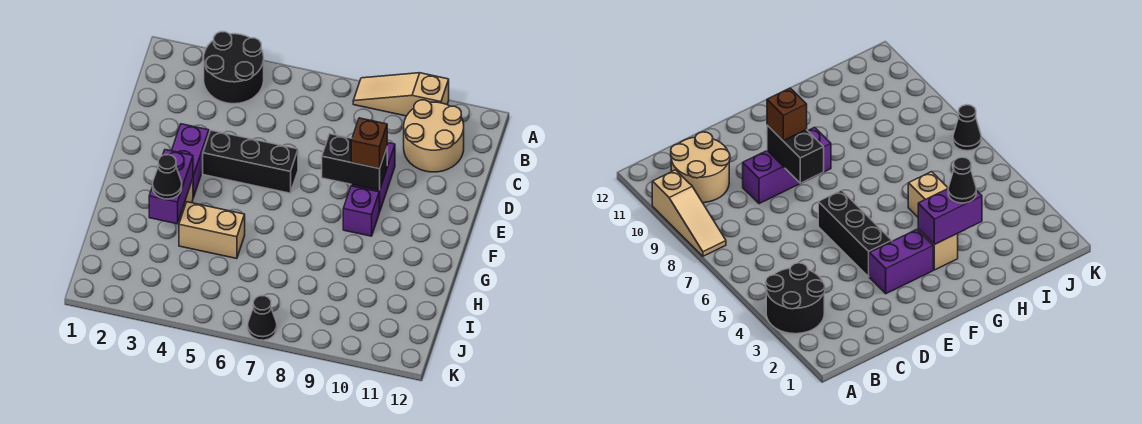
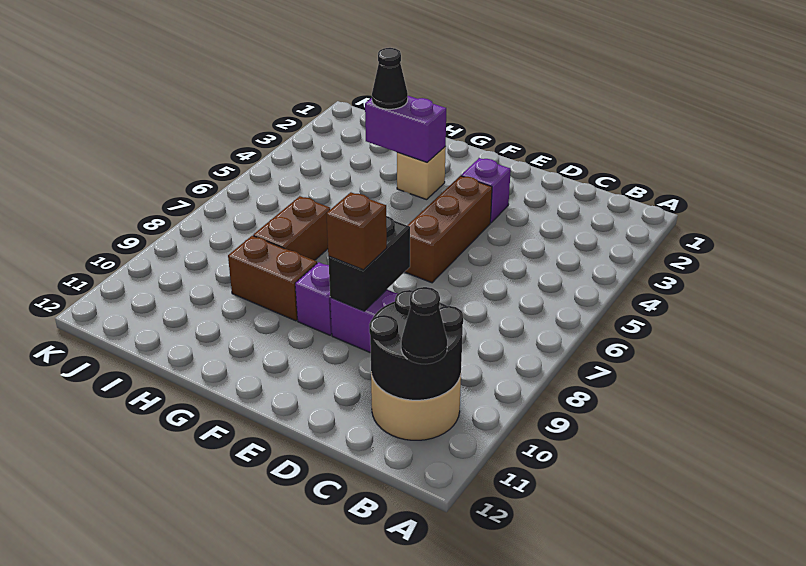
black 2x2 round brick [204,32,264,104] -> black 2x2 round brick moved to [369,290,463,400]
tan 1x3 slope [353,73,449,116] -> none
purple 1x2 brick [172,124,209,198] -> purple 1x1 brick [461,158,511,223]
black 1x3 brick [203,130,298,193] -> brown 1x3 brick [405,176,492,283]
none -> brown 1x2 brick [228,236,317,321]
tan 1x2 brick [179,202,245,259] -> none
none -> brown 1x2 brick [253,196,330,260]
black 1x1 cone [248,296,277,340] -> black 1x1 cone moved to [401,287,447,364]

